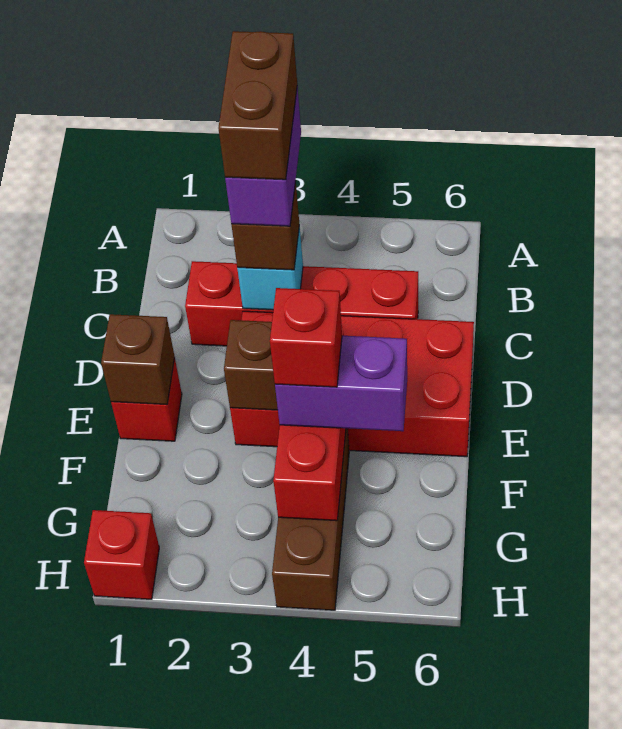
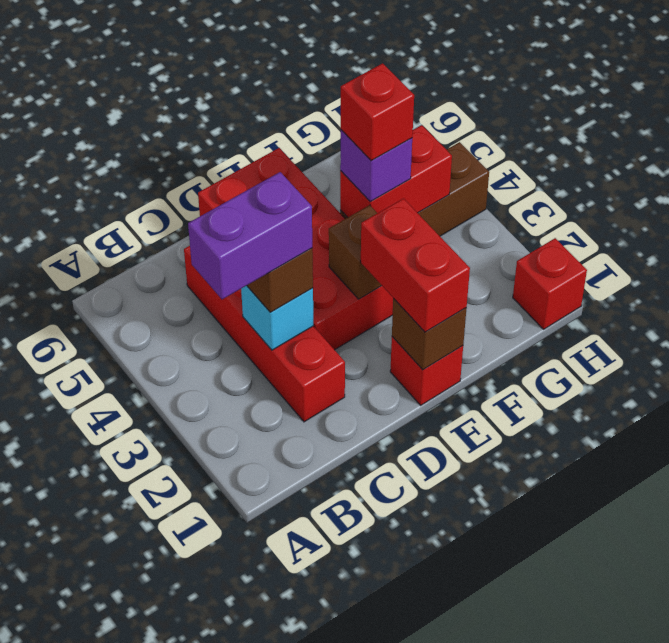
brown 1x2 brick [218,31,297,180] -> none
none -> red 1x2 brick [361,199,470,332]
purple 1x2 brick [275,336,407,431] -> purple 1x1 brick [340,130,412,202]

